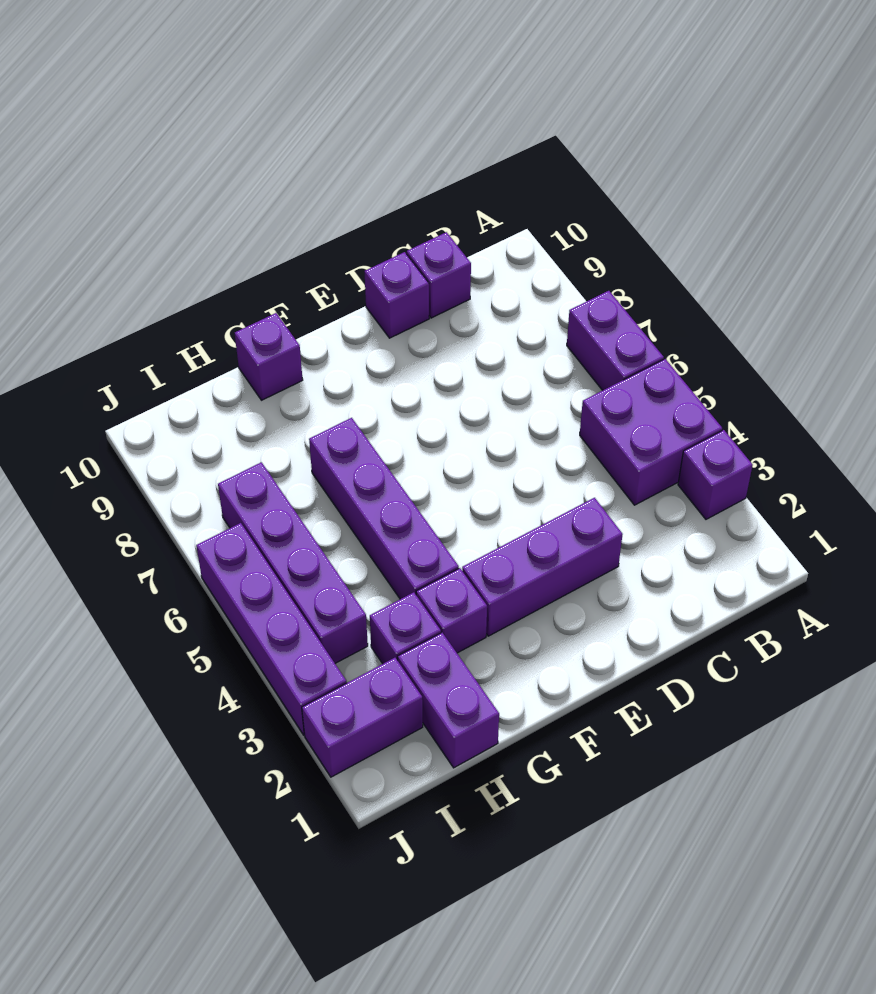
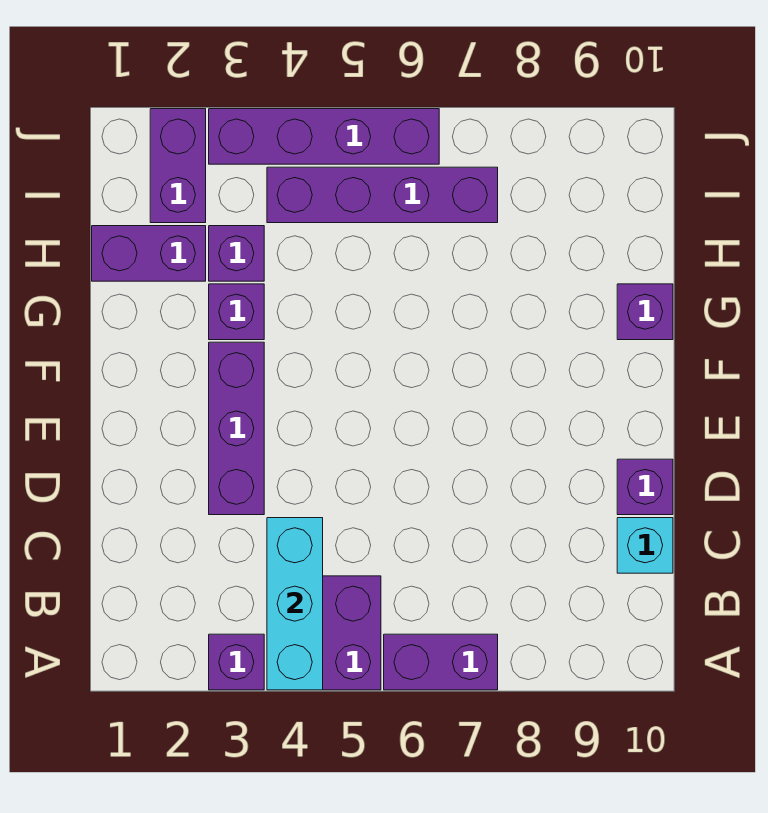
none -> cyan 1x3 brick [267,518,323,690]
purple 1x1 brick [407,232,471,318] -> cyan 1x1 brick [617,518,673,573]
purple 1x4 brick [309,418,459,599] -> none

